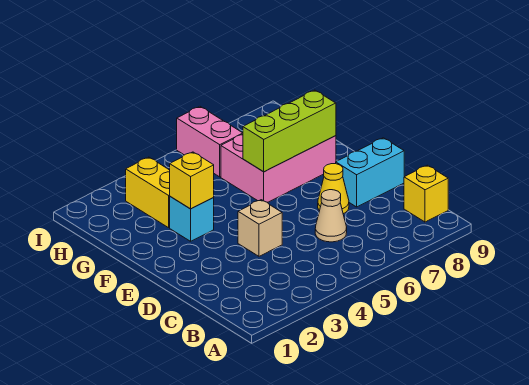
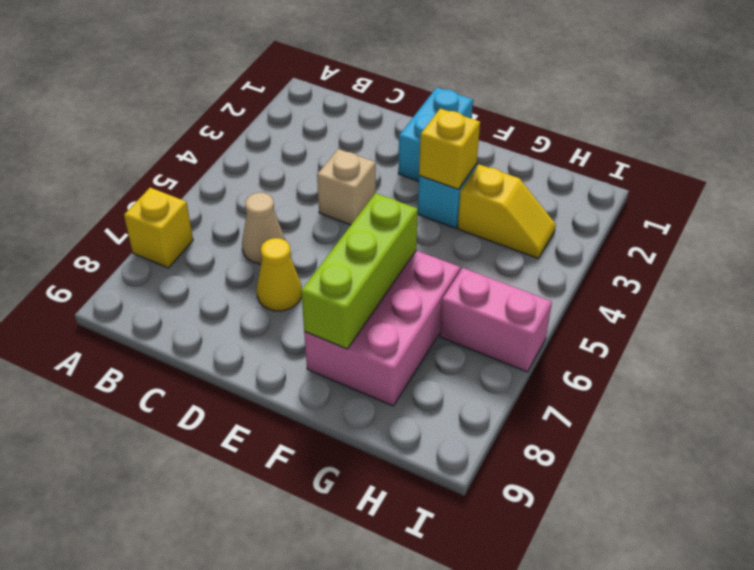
yellow 1x1 brick [404,165,448,222] -> yellow 1x1 brick moved to [124,188,193,268]
cyan 1x2 brick [336,138,404,207] -> cyan 1x2 brick moved to [398,87,473,181]
yellow 1x2 brick [126,157,170,228] -> yellow 1x2 slope [458,164,556,258]

